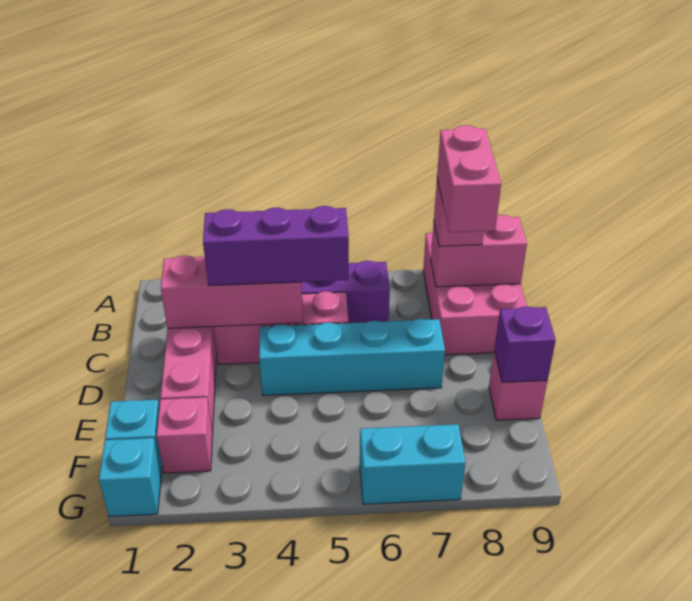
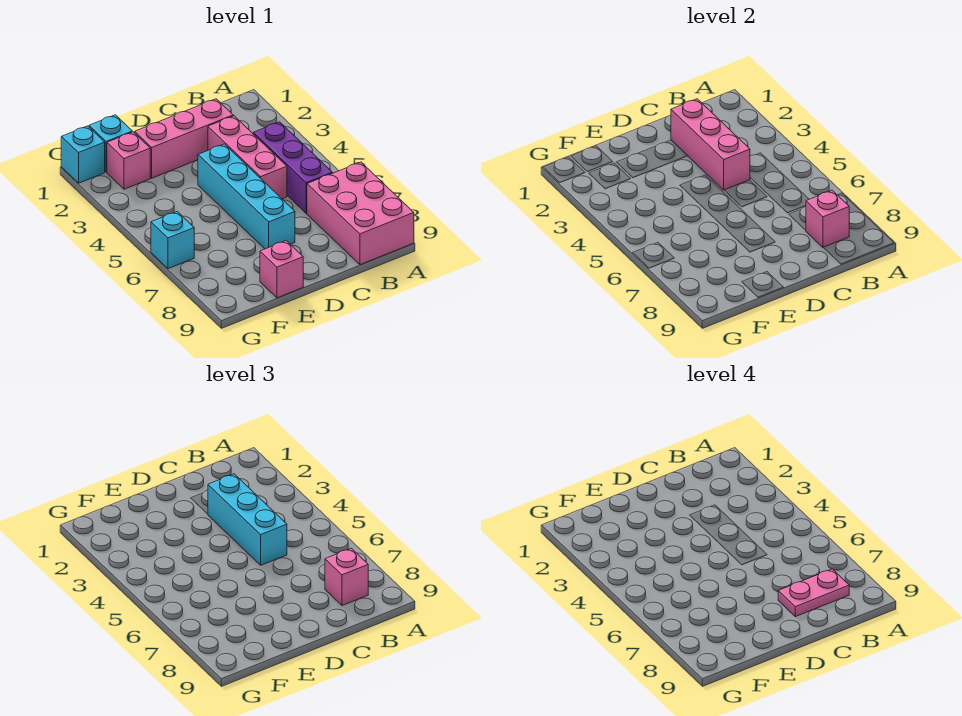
pink 2x3 brick [423,233,527,355] -> pink 2x3 brick turned to [307,162,414,265]
pink 1x2 brick [431,215,527,287] -> pink 1x1 brick [806,190,849,248]
pink 1x2 brick [437,125,501,232] -> pink 1x2 plate [778,569,849,617]
purple 1x3 brick [203,206,349,286] -> cyan 1x3 brick [208,474,287,565]
purple 1x1 brick [494,306,556,382] -> none
cyan 1x2 brick [360,424,465,504] -> cyan 1x1 brick [151,212,194,269]

